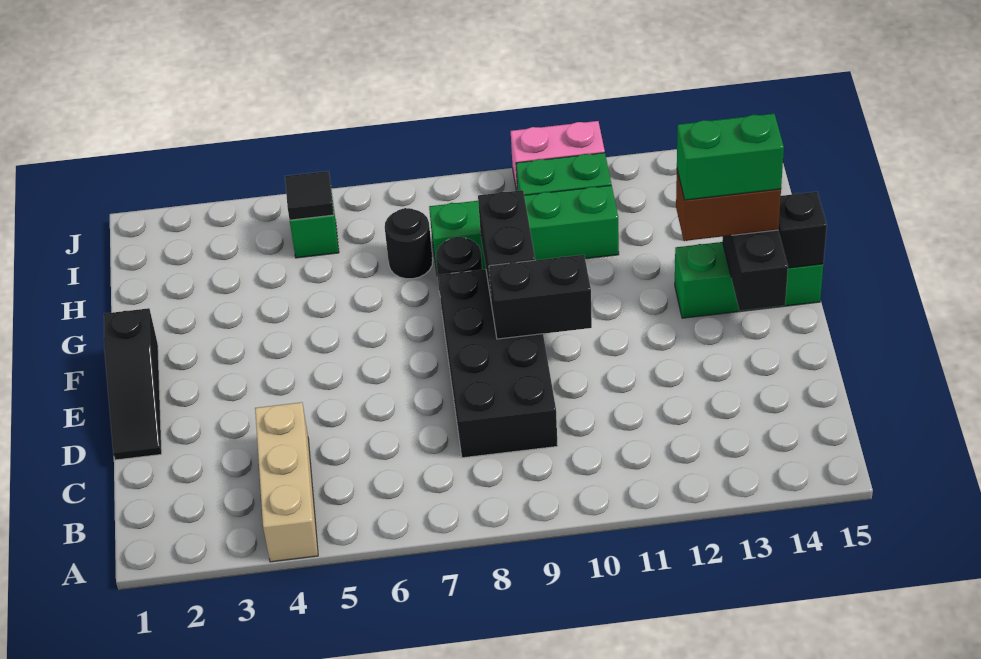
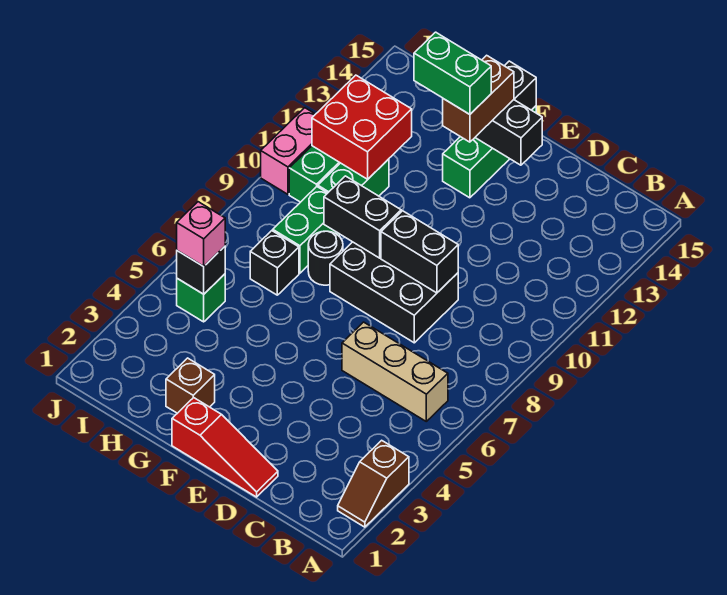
none -> brown 1x2 slope [338,440,409,527]
tan 1x3 brick [255,402,318,562] -> tan 1x3 brick moved to [342,322,448,421]
black 2x4 brick [439,269,558,458] -> black 2x3 brick [330,242,458,343]
black 1x3 slope [104,308,162,460] -> red 1x3 slope [172,398,278,497]
black 1x2 brick [489,255,592,339] -> black 1x2 brick turned to [381,211,458,293]
green 1x2 brick [677,114,784,200] -> green 1x2 brick turned to [414,32,491,114]
none -> brown 1x1 brick [166,358,215,413]
black 1x1 round brick [385,208,433,279] -> black 1x1 brick [250,231,299,295]
none -> red 2x2 brick [312,75,412,179]
black 1x1 tile [285,171,334,220] -> black 1x1 brick [177,246,225,294]
none -> pink 1x1 brick [177,202,225,266]

